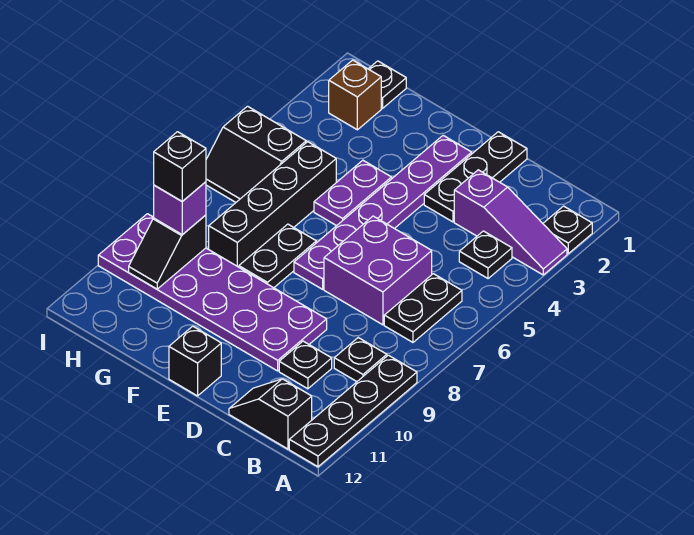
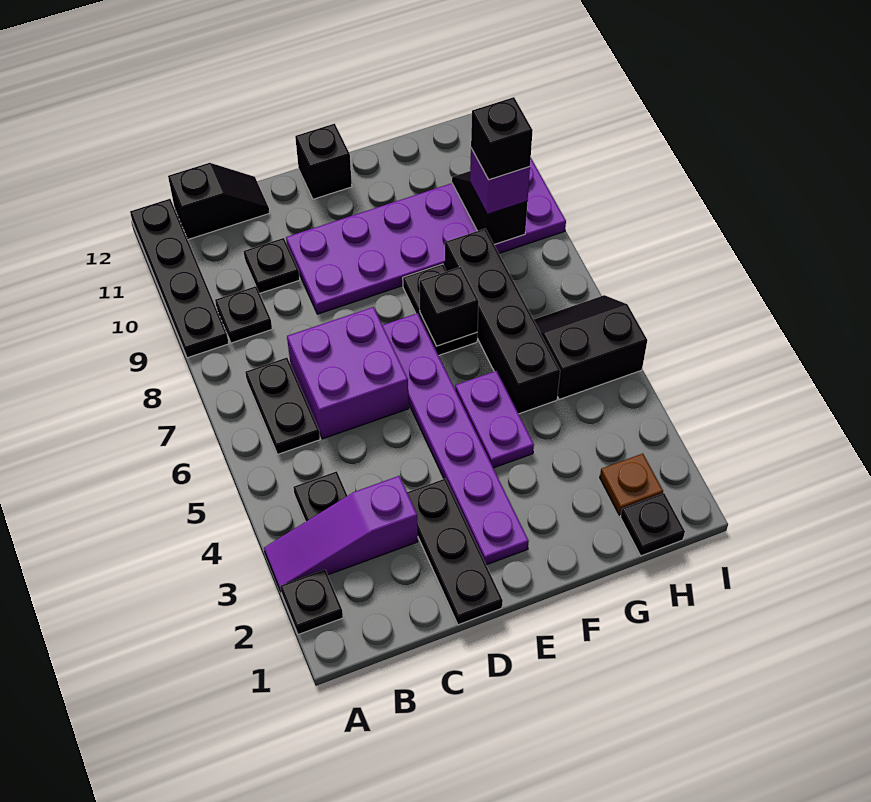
none -> black 1x1 brick [419,267,479,346]
brown 1x1 brick [329,60,381,130] -> brown 1x1 plate [600,454,663,515]

